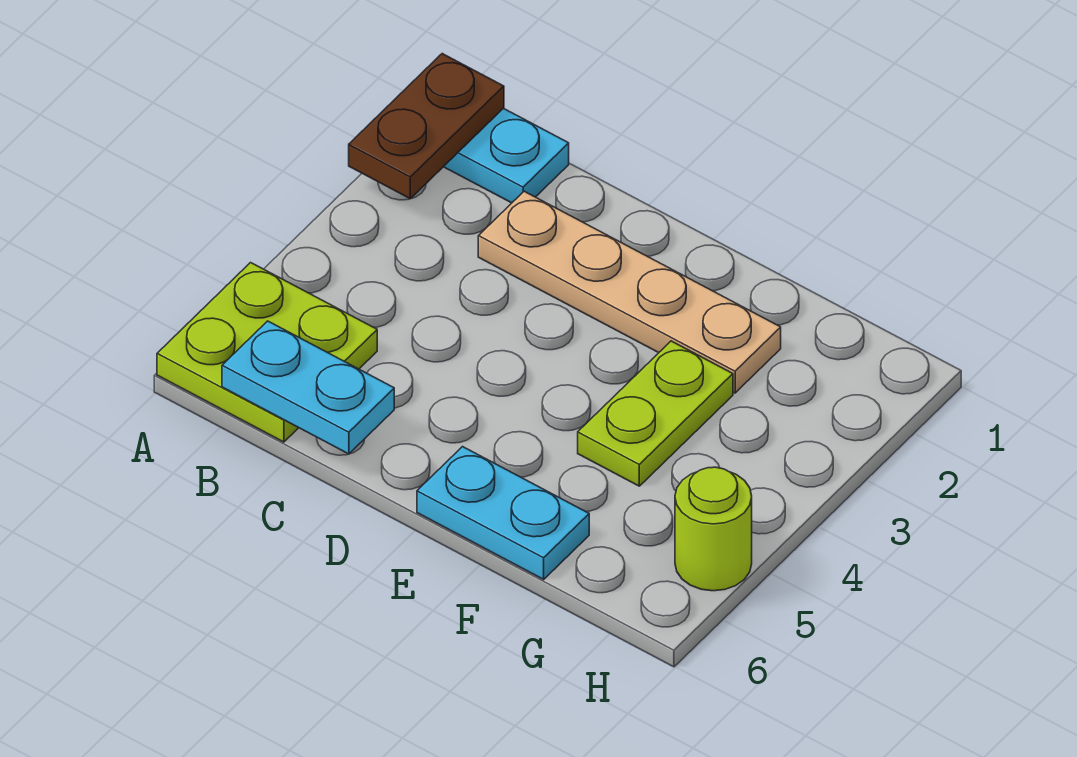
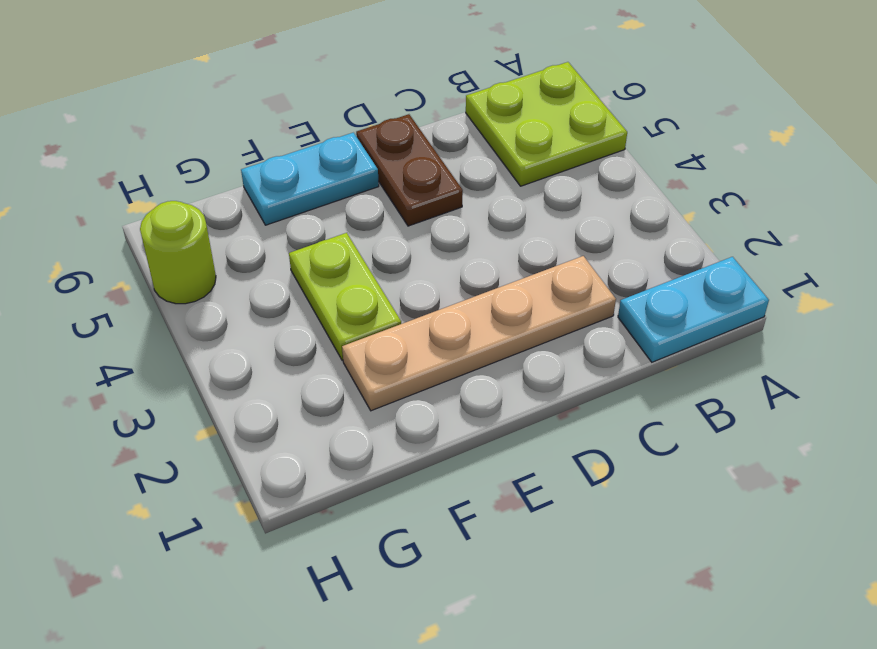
brown 1x2 plate [349,54,504,199] -> brown 1x2 plate moved to [356,114,463,226]
cyan 1x2 plate [222,321,394,454] -> none

